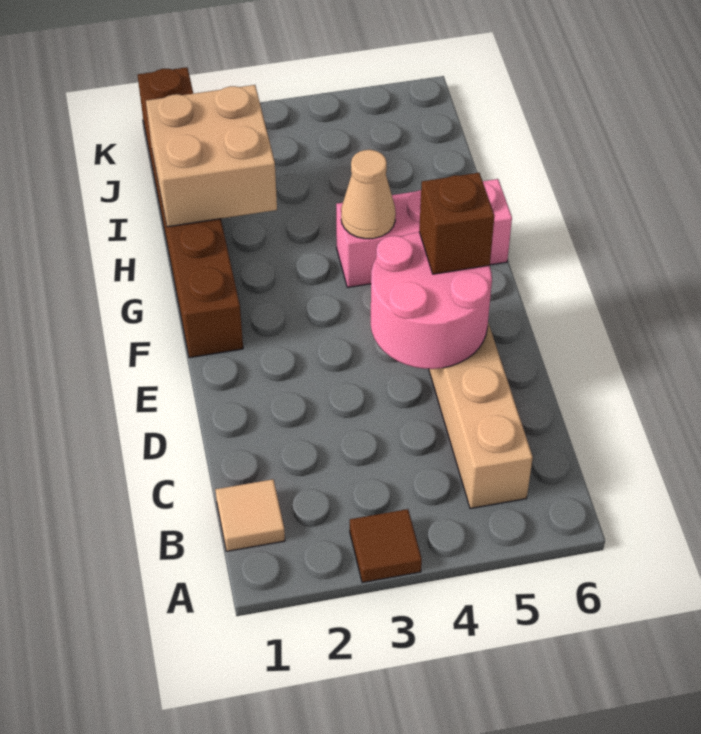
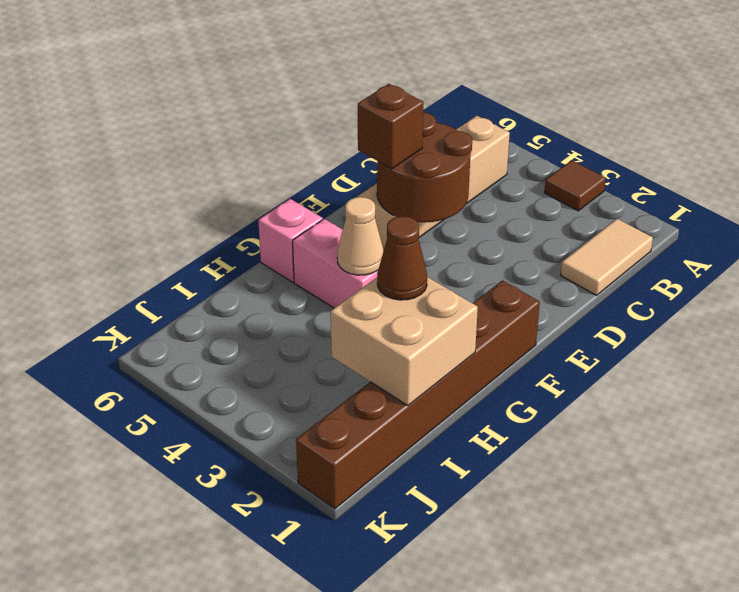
tan 1x1 tile [215,479,285,551] -> tan 1x2 tile [561,219,653,295]
pink 2x2 round brick [371,232,492,369] -> brown 2x2 round brick [377,113,472,222]
none -> brown 1x1 cone [377,216,427,300]

